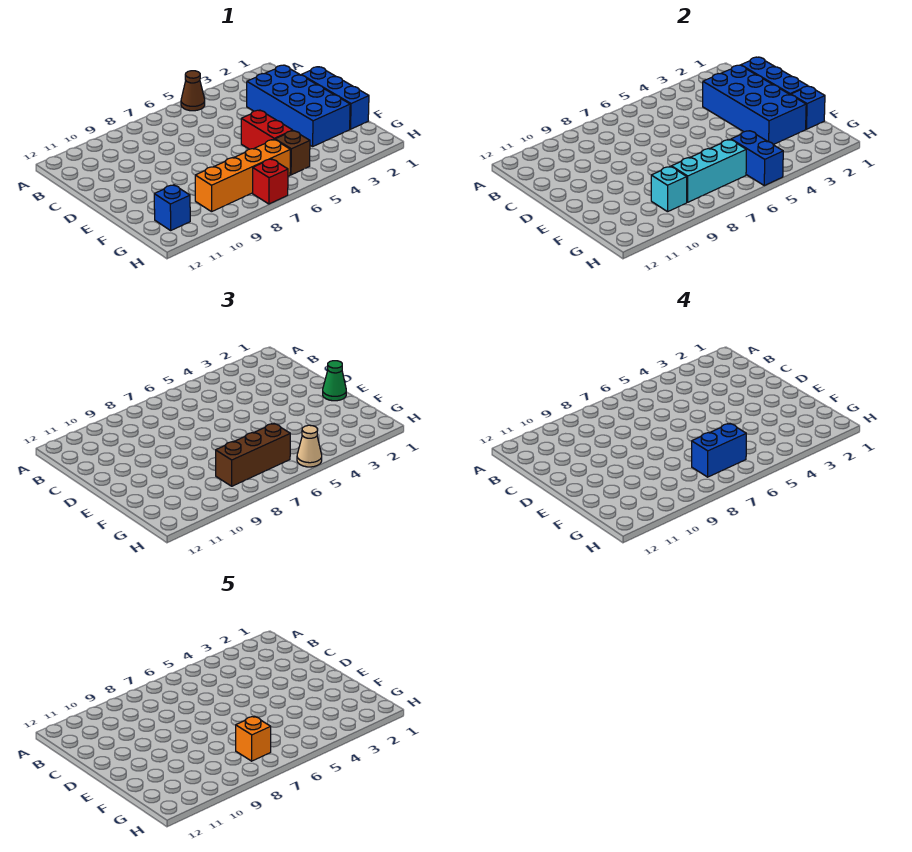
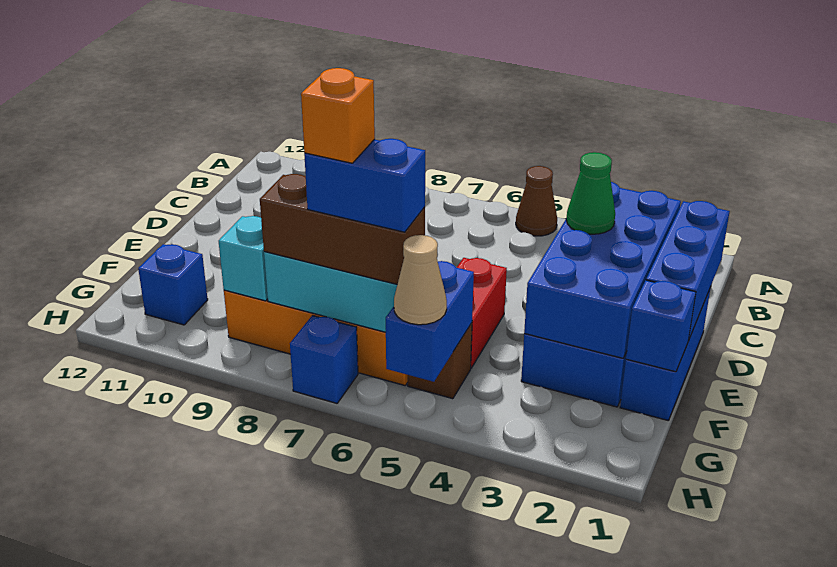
green 1x1 cone [323,361,346,401] -> green 1x1 cone moved to [566,152,615,234]
red 1x1 brick [253,159,288,204] -> blue 1x1 brick [290,315,358,403]

